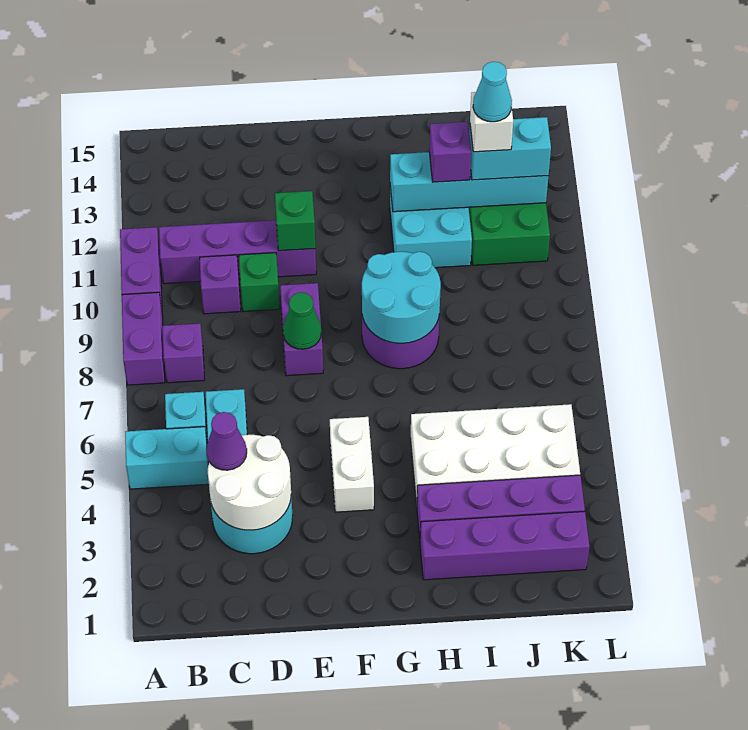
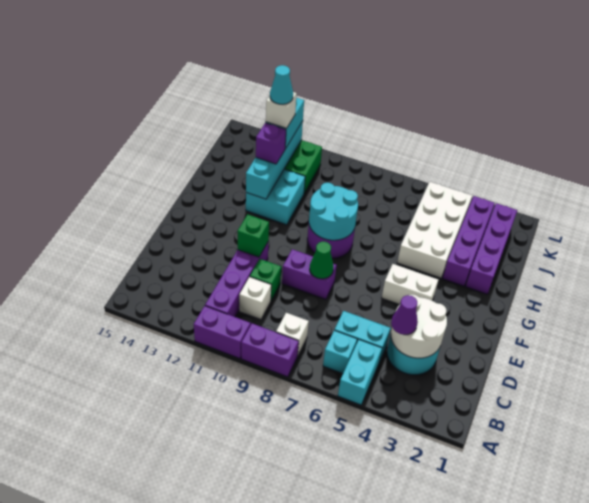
purple 1x1 brick [163,323,204,383] -> white 1x1 brick [276,313,309,355]
purple 1x1 brick [200,255,241,314] -> white 1x1 brick [239,277,271,320]

